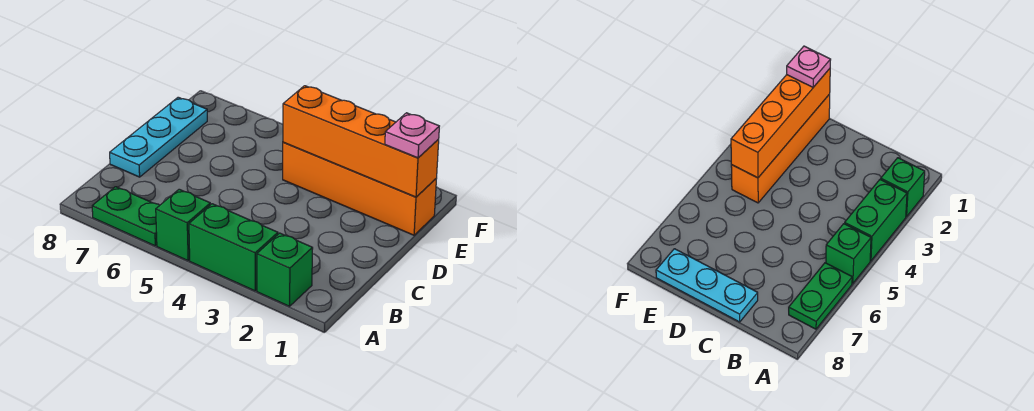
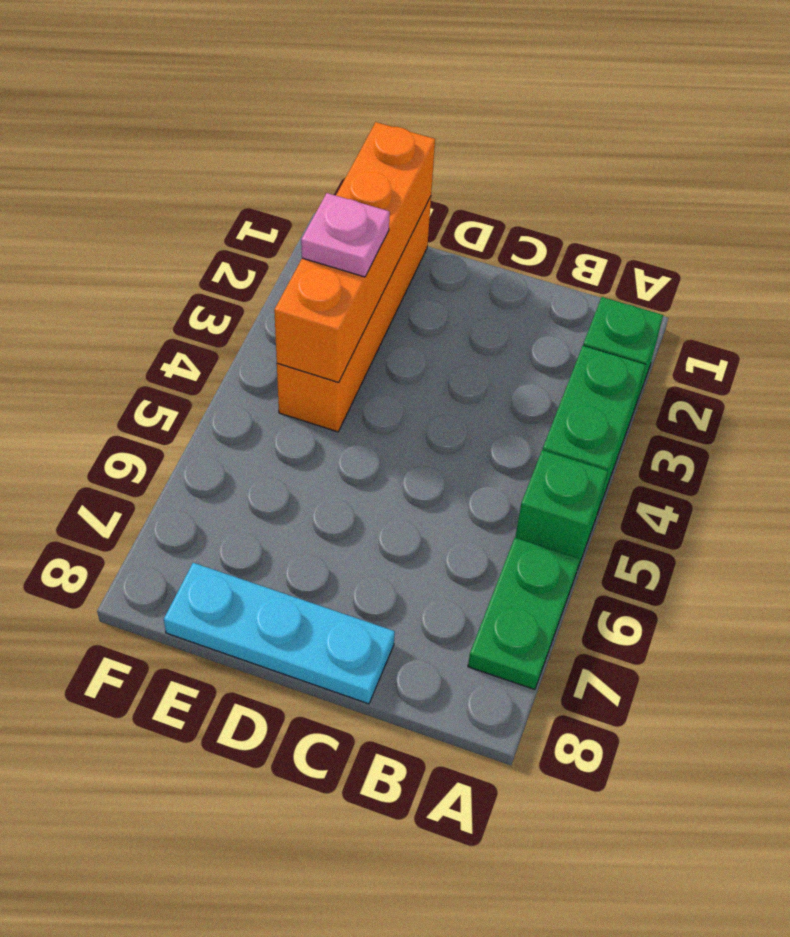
pink 1x1 plate [385,113,439,158] -> pink 1x1 plate moved to [301,193,390,277]

